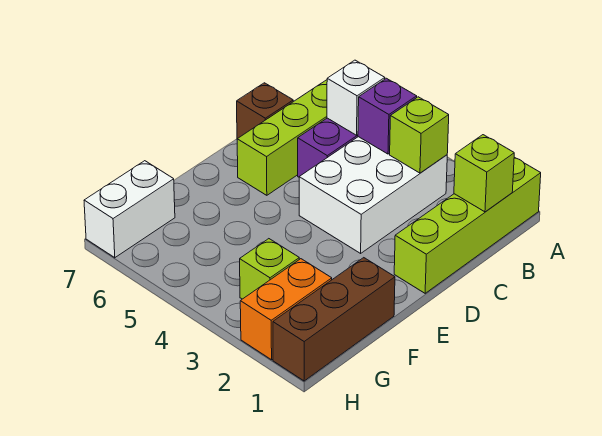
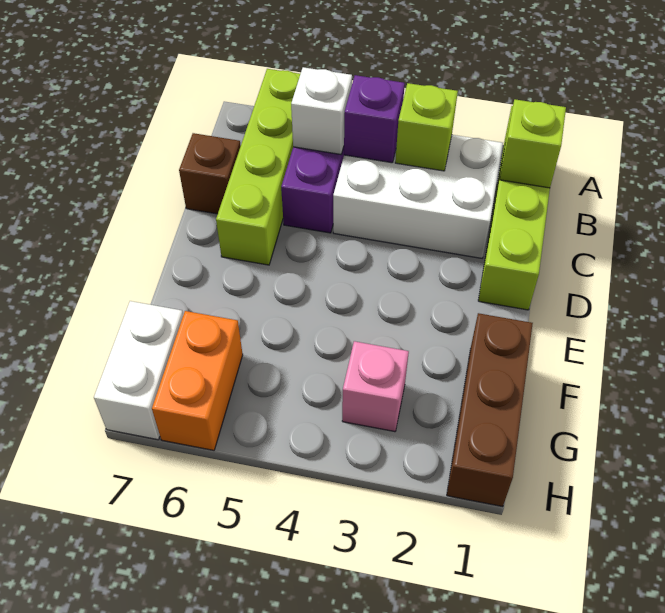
white 2x3 brick [299,137,447,253] -> white 2x3 brick turned to [333,135,503,258]
orange 1x2 brick [240,259,332,360] -> orange 1x2 brick moved to [152,311,243,450]
lime 1x1 brick [240,239,299,299] -> pink 1x1 brick [342,341,409,432]

